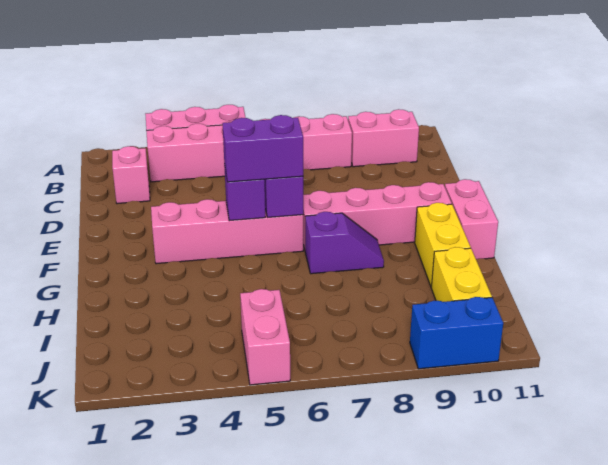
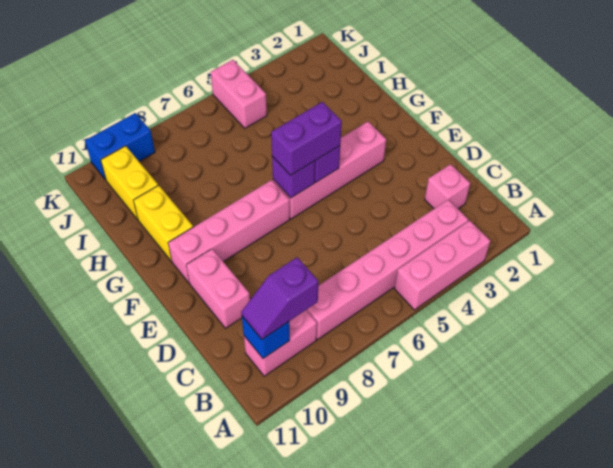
none -> blue 1x1 brick [242,316,290,359]
pink 1x2 brick [445,179,498,259] -> pink 1x2 brick moved to [186,249,250,328]
purple 1x2 slope [305,212,384,274] -> purple 1x2 slope moved to [241,257,318,339]

